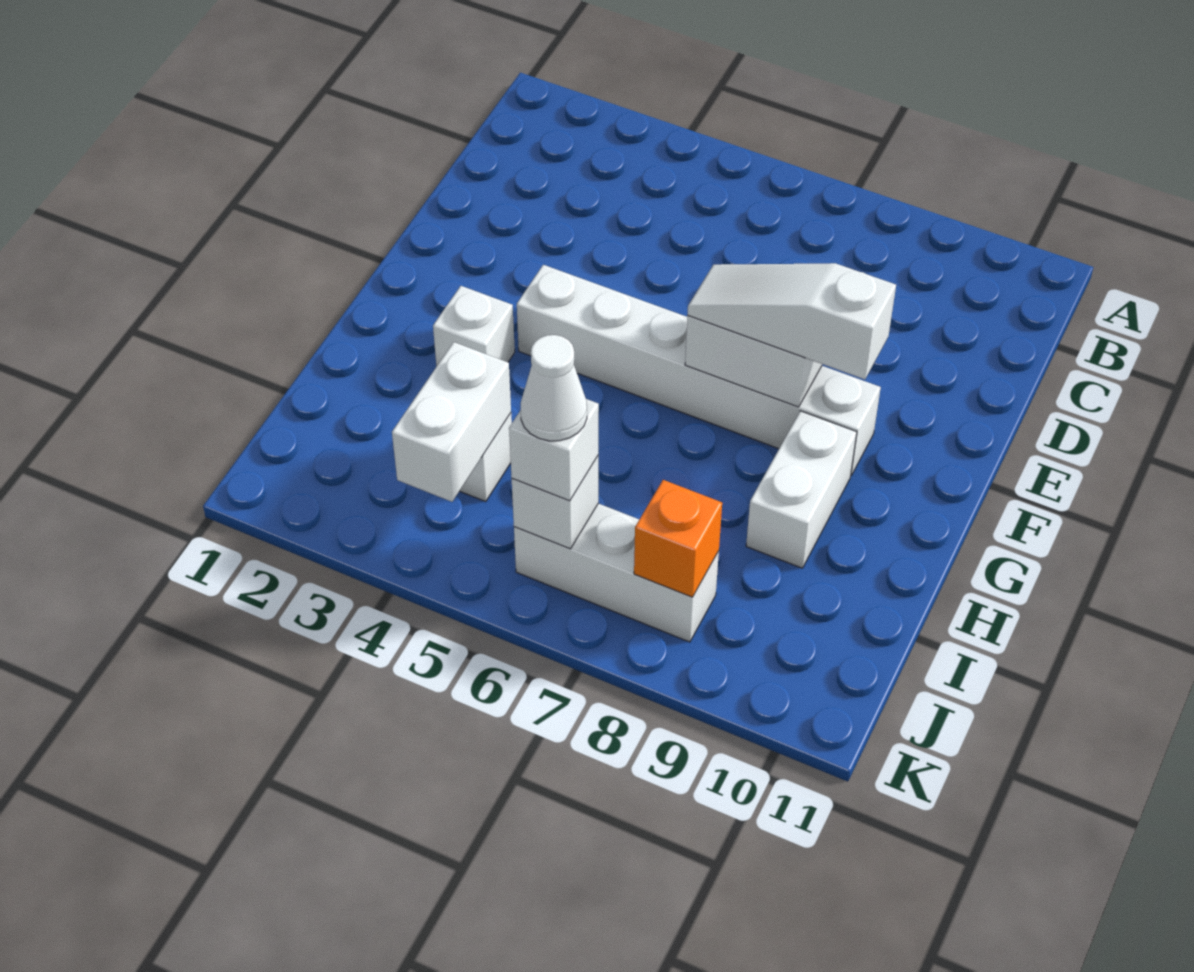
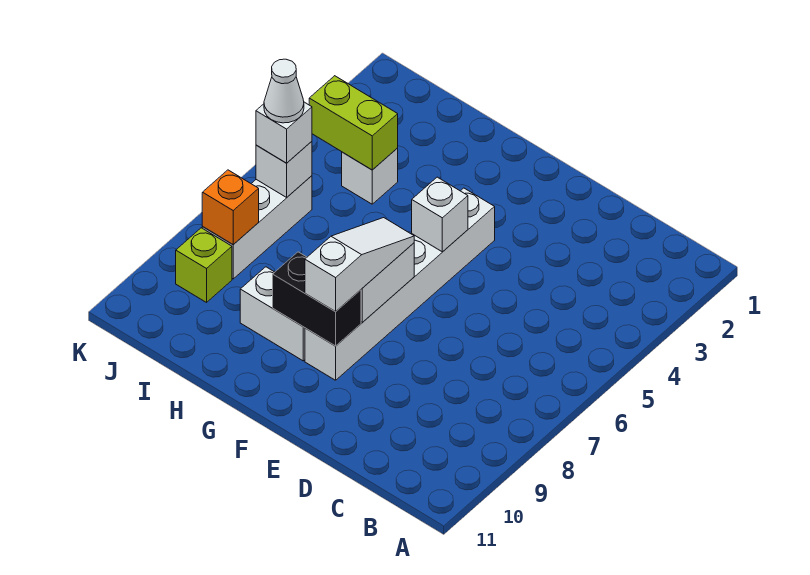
none -> black 1x2 brick [273,252,361,346]
white 1x1 brick [433,286,515,367] -> white 1x1 brick moved to [412,177,468,252]
white 1x2 brick [392,342,511,502] -> lime 1x2 brick [309,76,398,170]
none -> lime 1x1 brick [176,228,232,302]

